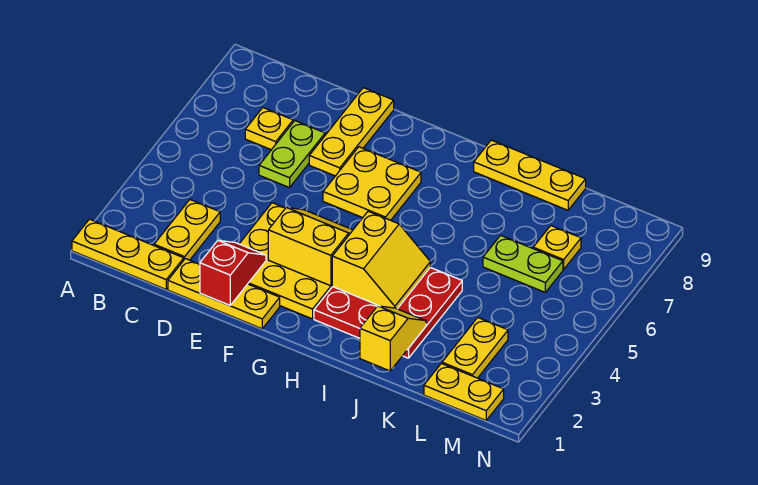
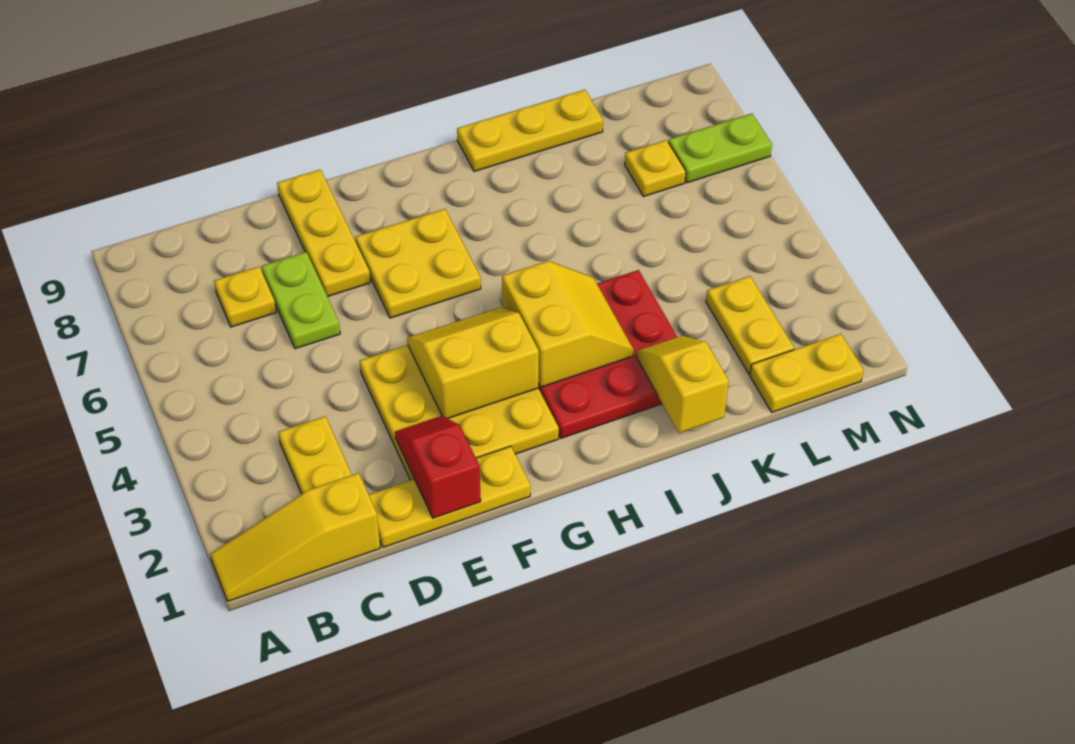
yellow 1x3 plate [72,219,184,289] -> yellow 1x3 slope [210,473,380,601]
lime 1x2 plate [483,235,563,292] -> lime 1x2 plate moved to [668,114,772,183]

